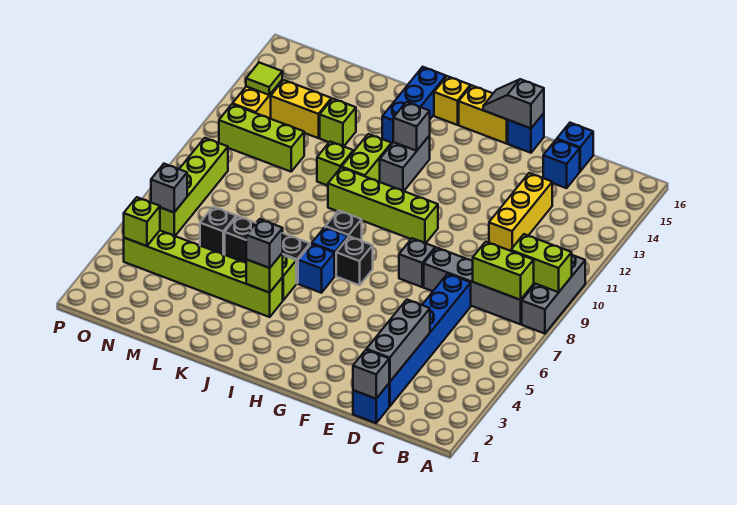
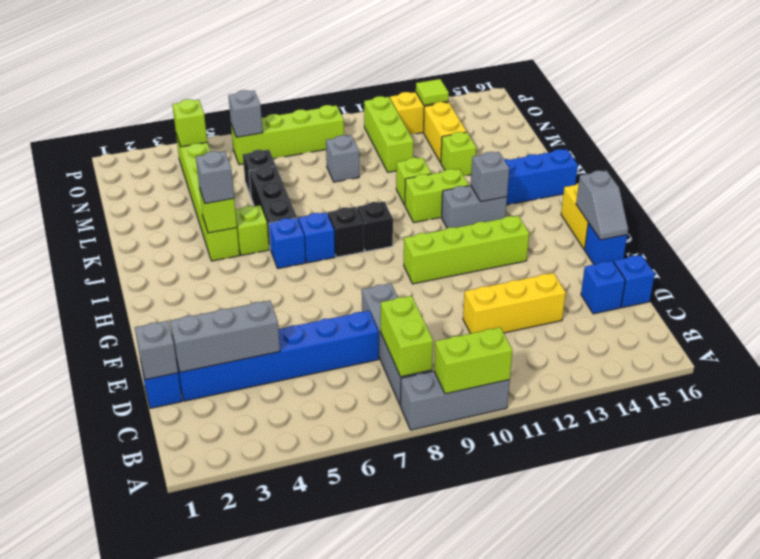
lime 1x2 brick [511,234,572,292] -> lime 1x2 brick turned to [434,327,512,394]
grey 1x1 brick [399,238,435,287] -> grey 1x1 brick moved to [326,135,359,182]
grey 1x2 slope [483,79,544,128] -> grey 1x2 slope turned to [576,170,628,240]
lime 1x4 brick [328,167,438,243] -> lime 1x4 brick turned to [404,216,529,284]
black 1x1 brick [336,236,373,285] -> black 1x1 brick moved to [357,202,393,251]
yellow 1x1 brick [434,76,470,125] -> none

